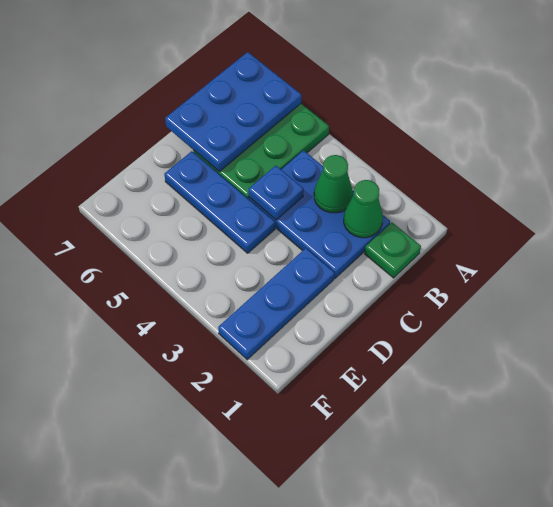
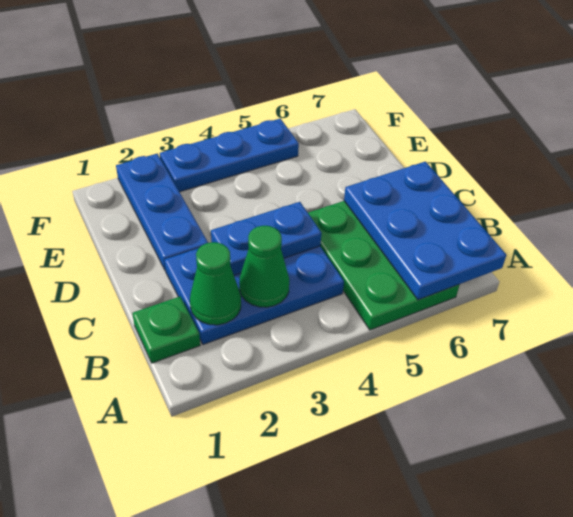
blue 1x1 plate [249,166,304,220] -> blue 1x2 plate [211,202,321,275]
blue 1x3 plate [164,151,275,253] -> blue 1x3 plate moved to [160,119,299,192]

